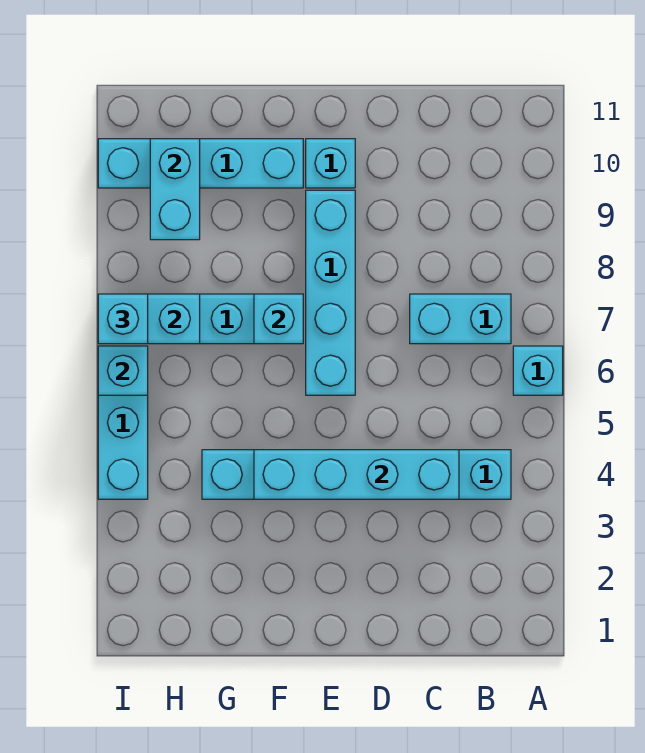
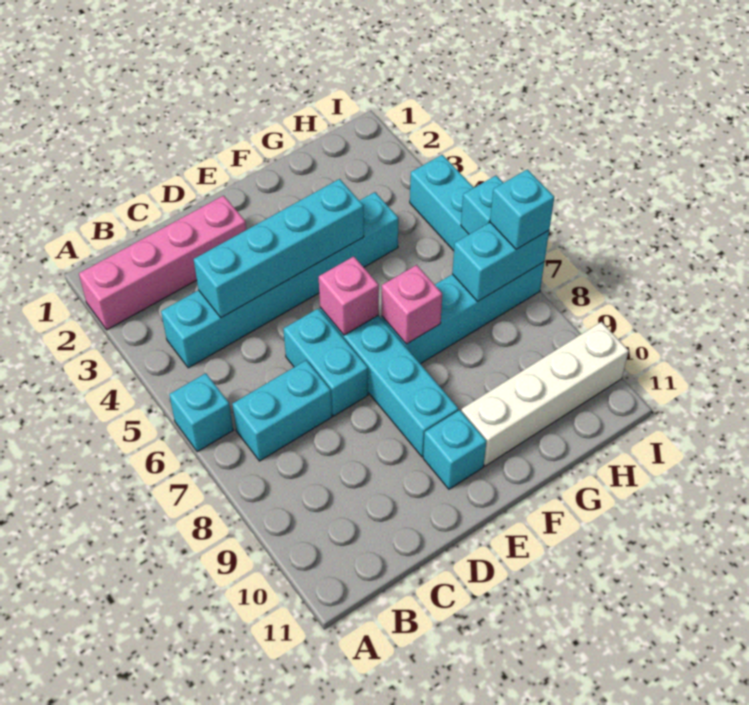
none -> pink 1x4 brick [79,195,246,330]
none -> pink 1x1 brick [319,256,379,335]
cyan 1x1 brick [254,294,303,344] -> pink 1x1 brick [382,265,442,344]
cyan 1x4 brick [98,139,303,188] -> white 1x4 brick [461,322,629,466]
cyan 1x2 brick [150,139,200,240] -> cyan 1x2 brick moved to [283,308,368,416]

